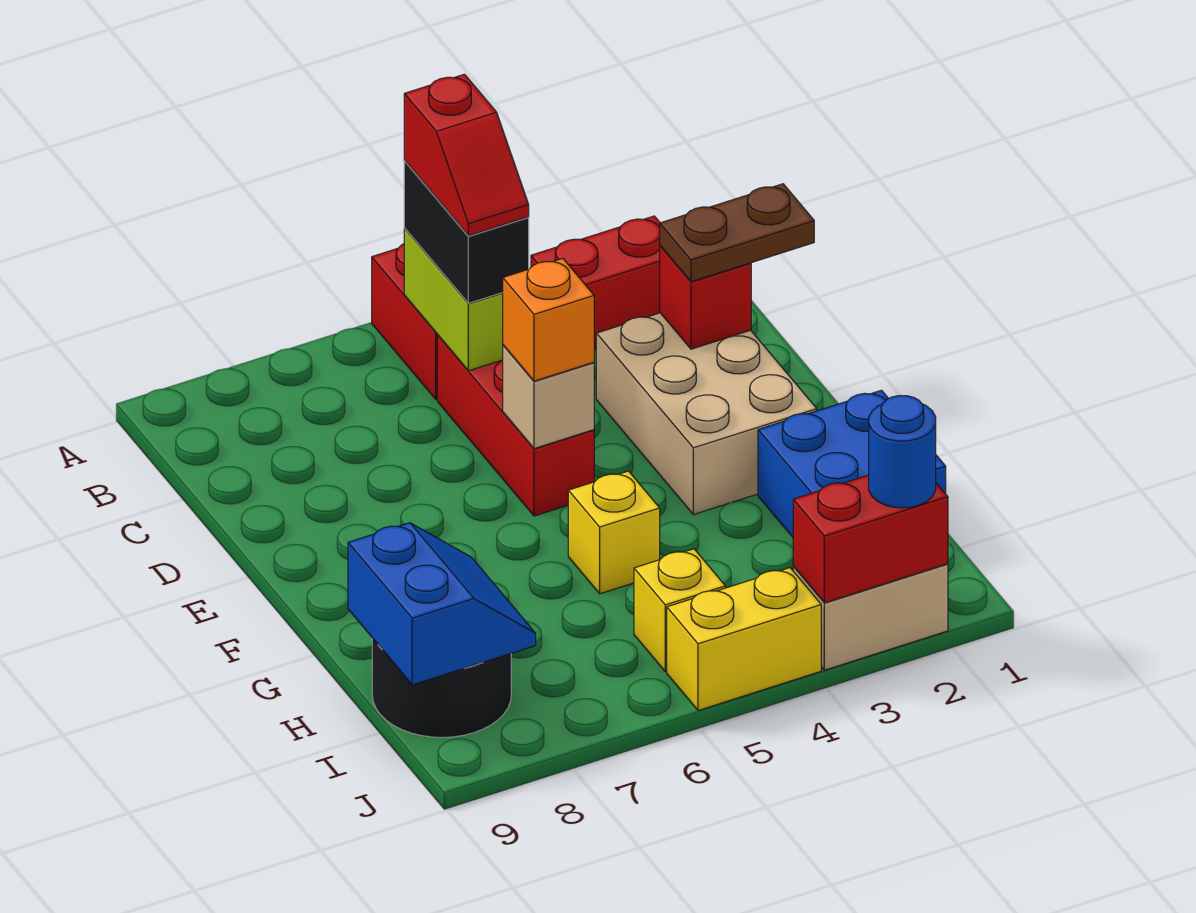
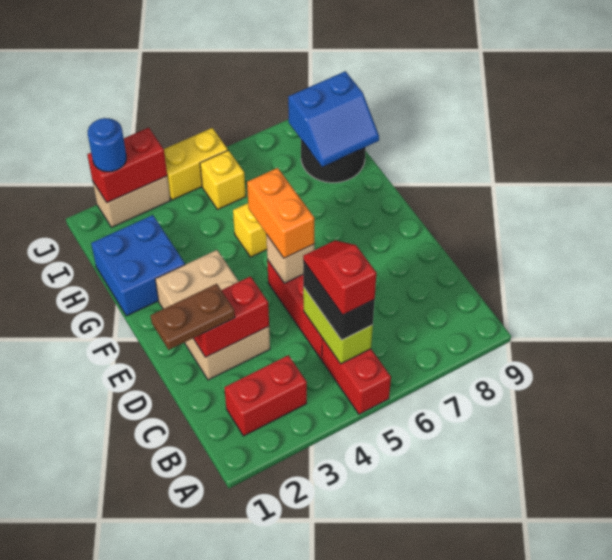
red 1x1 brick [660,246,751,349] -> red 1x2 brick [193,276,269,357]
orange 1x1 brick [503,258,594,381] -> orange 1x2 brick [247,168,314,258]
blue 2x2 slope [348,523,536,685] -> blue 2x2 slope turned to [288,71,379,167]

